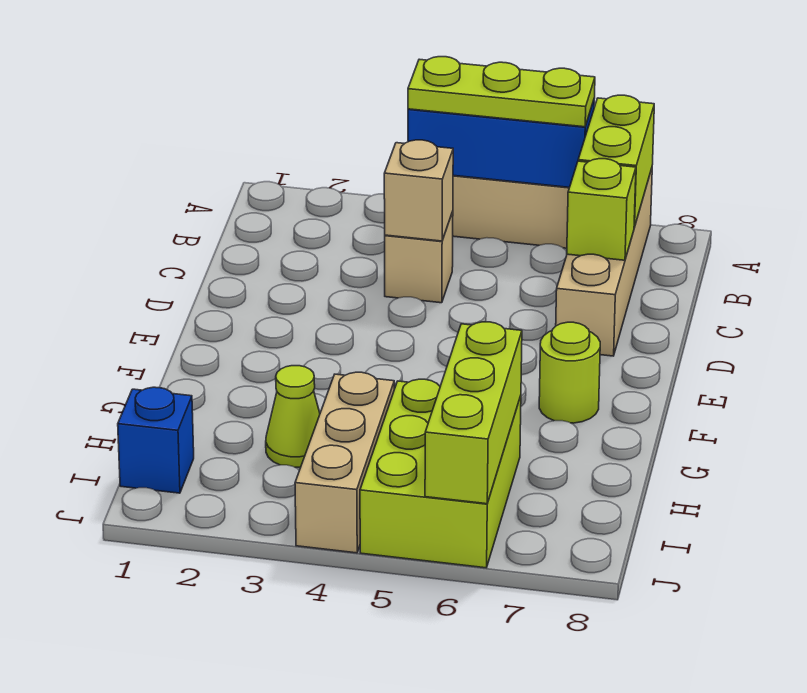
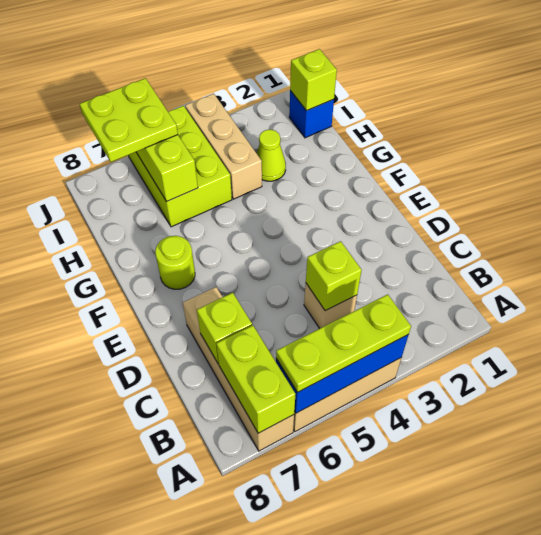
tan 1x1 brick [384,140,453,241] -> lime 1x1 brick [306,241,362,311]
none -> lime 1x1 brick [290,49,337,111]
none -> lime 2x2 plate [80,78,178,162]

